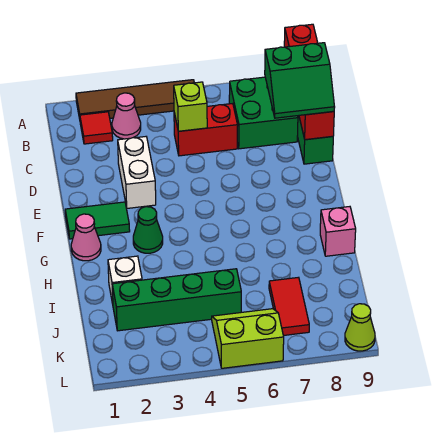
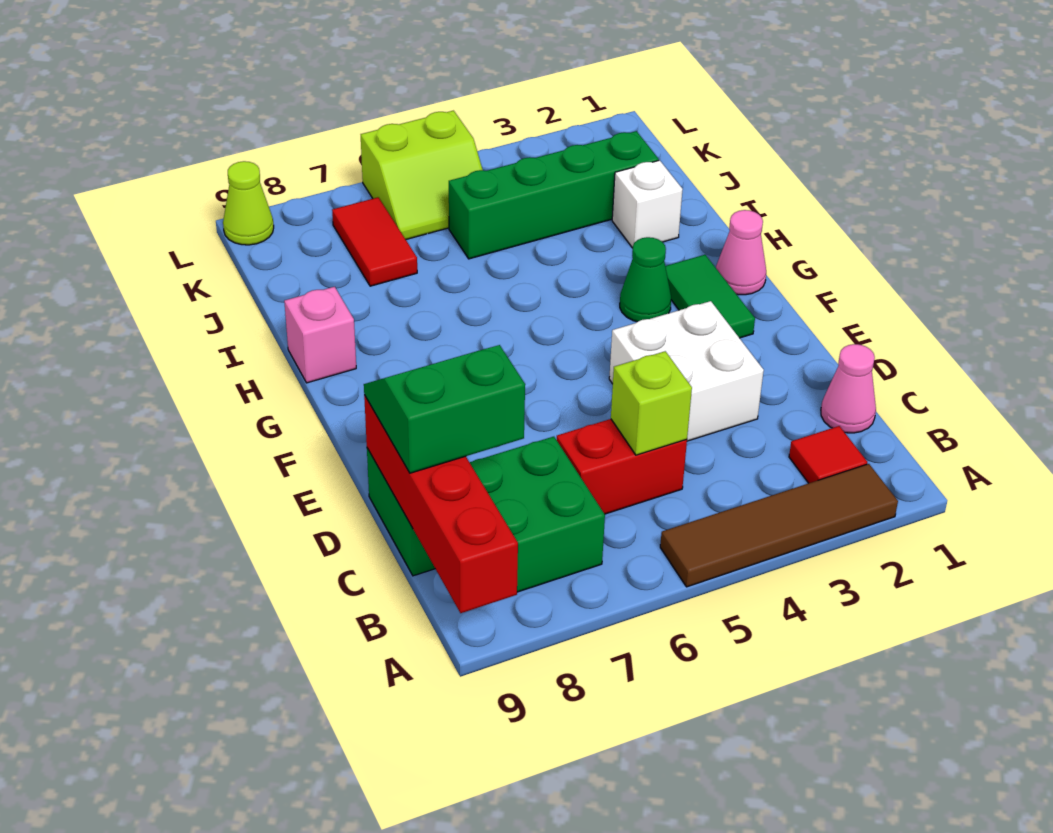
pink 1x1 cone [112,93,141,139] -> pink 1x1 cone moved to [821,344,876,433]
white 1x2 brick [118,137,156,208] -> white 2x2 brick [609,301,764,441]
green 1x2 tile [65,202,130,239] -> green 1x2 tile turned to [665,255,755,338]

